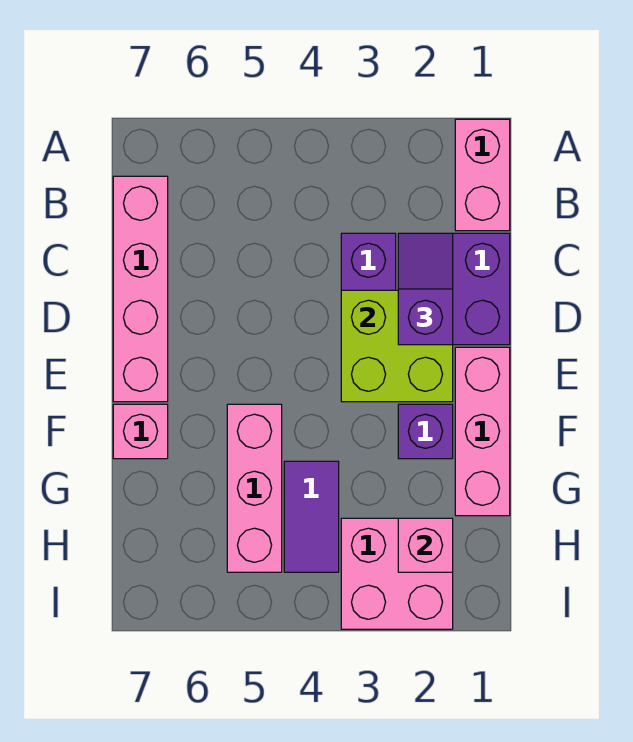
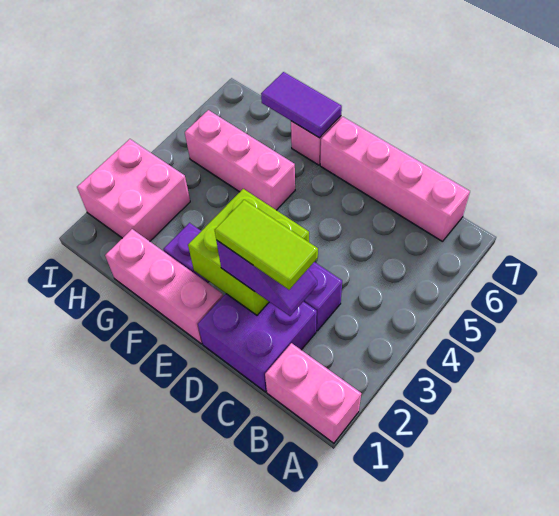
none -> lime 1x2 tile [215,200,318,290]
purple 1x2 tile [284,461,339,572] -> purple 1x2 tile moved to [261,72,342,138]
pink 1x1 brick [398,518,453,572] -> none

